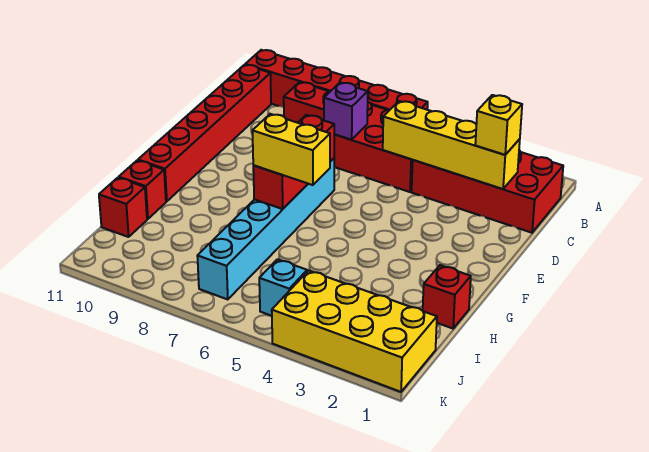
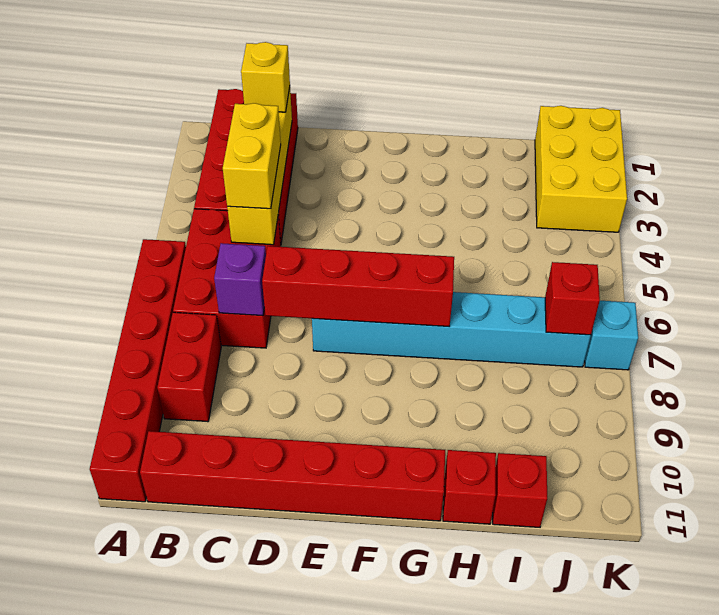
red 1x3 brick [253,115,335,209] -> red 1x4 brick [262,246,454,326]
yellow 1x2 brick [252,114,330,185] -> yellow 1x2 brick moved to [223,103,281,209]
red 1x1 brick [423,265,471,328] -> red 1x1 brick moved to [545,262,600,335]
yellow 2x4 brick [272,271,437,392] -> yellow 2x3 brick [535,106,627,232]
cyan 1x1 brick [259,259,307,316] -> cyan 1x1 brick moved to [585,301,638,370]

